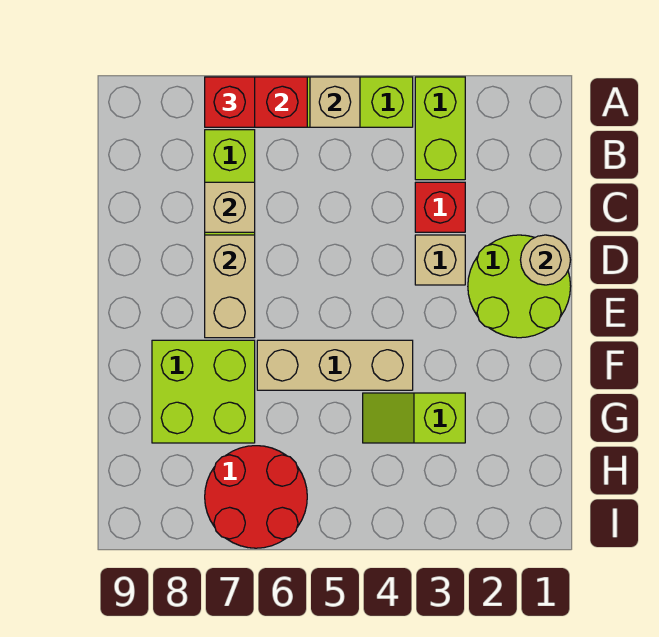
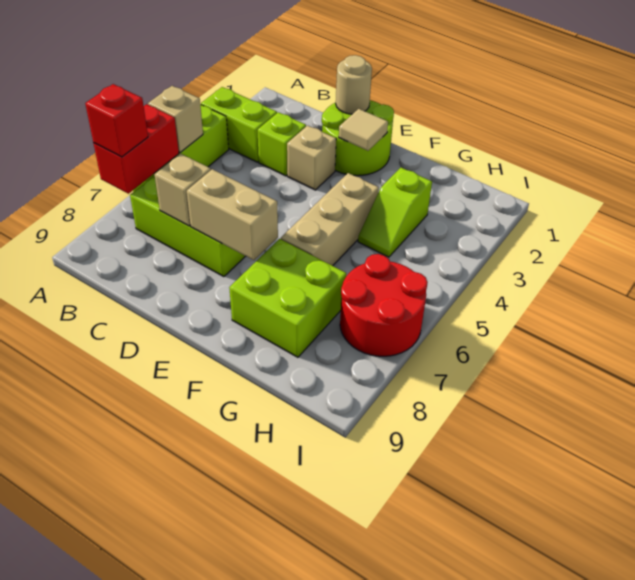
red 1x1 brick [415,182,465,232] -> lime 1x1 brick [258,112,306,176]
none -> tan 1x1 tile [339,109,388,151]

